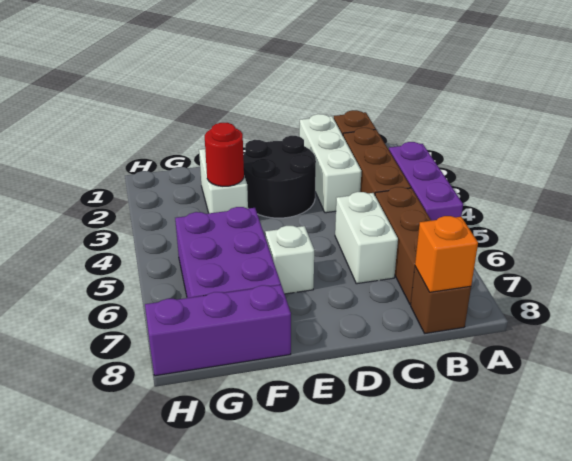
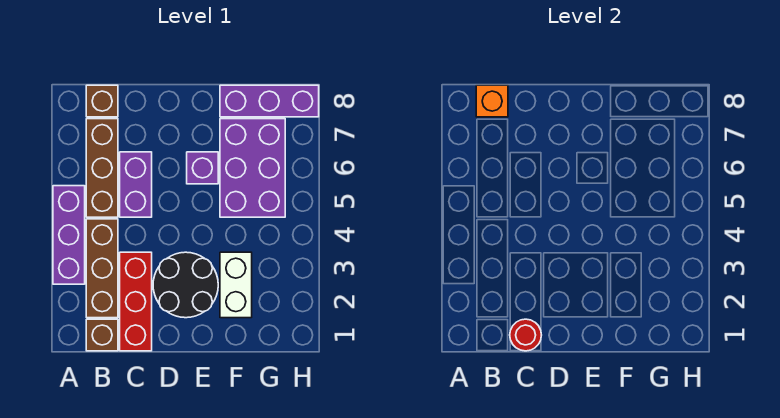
white 1x3 brick [299,114,361,213] -> red 1x3 brick [120,252,152,351]
white 1x2 brick [335,192,398,284] -> purple 1x2 brick [120,152,152,217]
white 1x1 brick [265,226,314,294] -> purple 1x1 brick [187,152,218,184]
red 1x1 round brick [205,123,244,186] -> red 1x1 round brick moved to [510,319,541,351]

